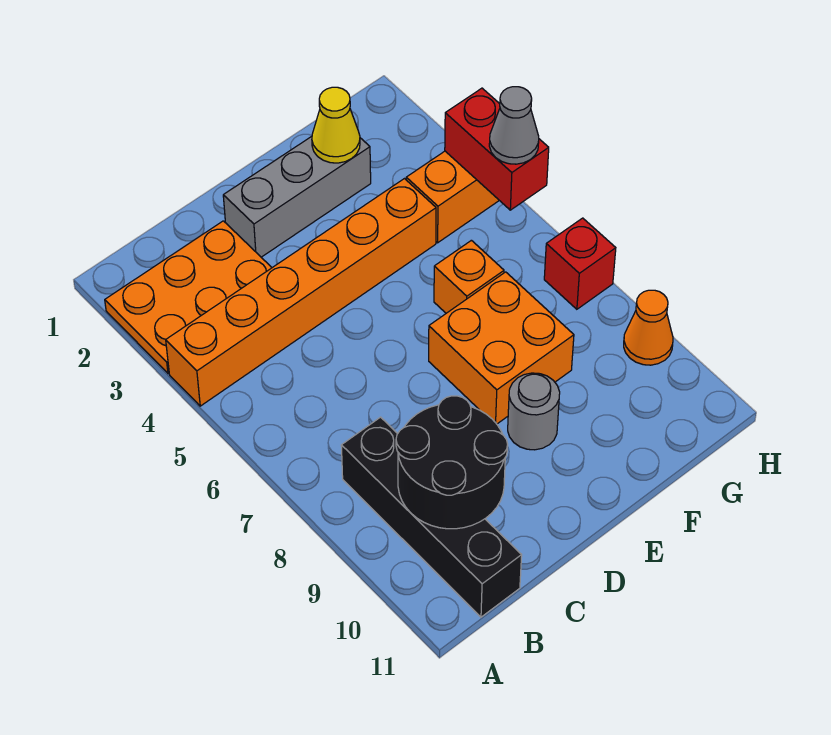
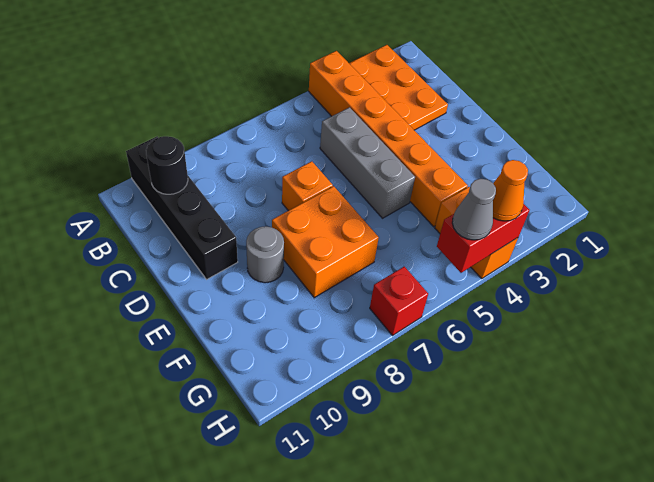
black 1x4 brick [341,417,522,617] -> black 1x4 brick turned to [126,136,238,279]
black 2x2 round brick [396,396,508,529] -> black 1x1 round brick [146,136,188,194]
grey 1x3 brick [223,136,371,257] -> grey 1x3 brick moved to [320,107,415,218]
yellow 1x1 cone [312,87,360,163] -> none
orange 1x1 brick [434,240,504,313] -> orange 1x1 brick moved to [282,161,333,211]
orange 1x1 cone [624,290,673,365] -> orange 1x1 cone moved to [493,160,528,221]

